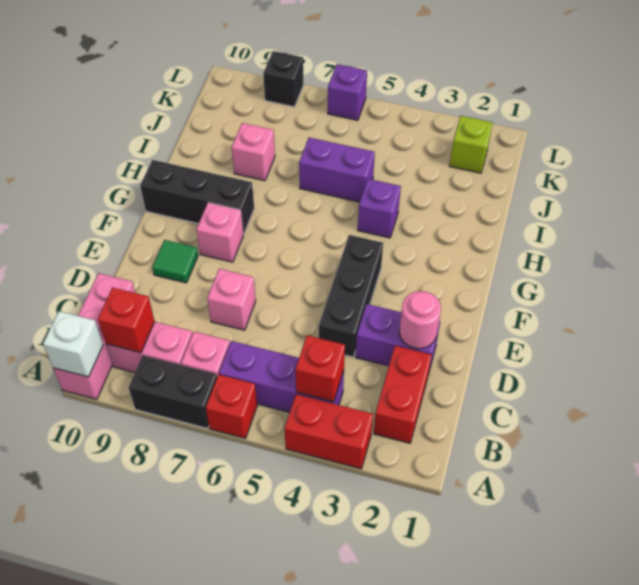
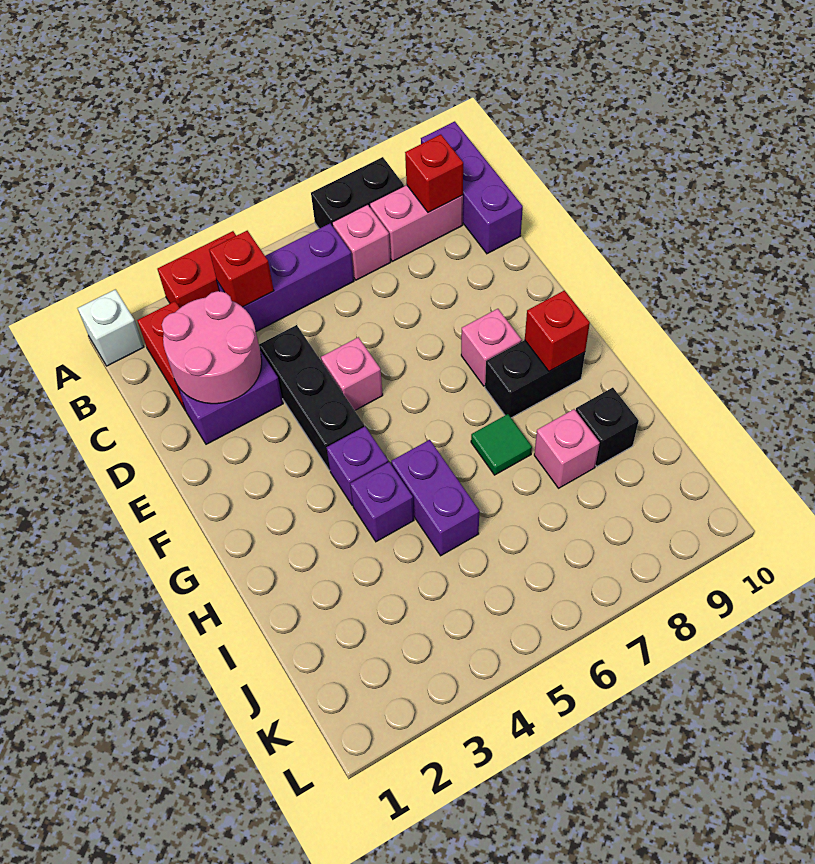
red 1x1 brick [206,375,257,438] -> red 1x1 brick moved to [525,290,590,371]
pink 1x3 brick [53,273,135,399] -> purple 1x3 brick [421,121,523,254]
white 1x1 brick [43,311,103,377] -> white 1x1 brick moved to [77,289,144,366]
pink 1x1 round brick [399,291,441,349] -> pink 2x2 round brick [162,291,262,404]
pink 1x1 brick [207,269,256,330] -> pink 1x1 brick moved to [321,337,383,410]
green 1x1 tile [152,240,198,283] -> green 1x1 tile moved to [471,414,532,475]
black 1x3 brick [140,160,254,234] -> black 1x2 brick [485,340,585,418]
purple 1x2 brick [299,138,375,202] -> purple 1x2 brick turned to [391,440,479,556]
lime 1x1 brick [450,116,493,173] -> none
purple 1x1 brick [328,64,367,120] -> purple 1x1 brick moved to [326,426,388,506]
black 1x1 brick [263,51,303,107] -> black 1x1 brick moved to [576,388,639,466]

